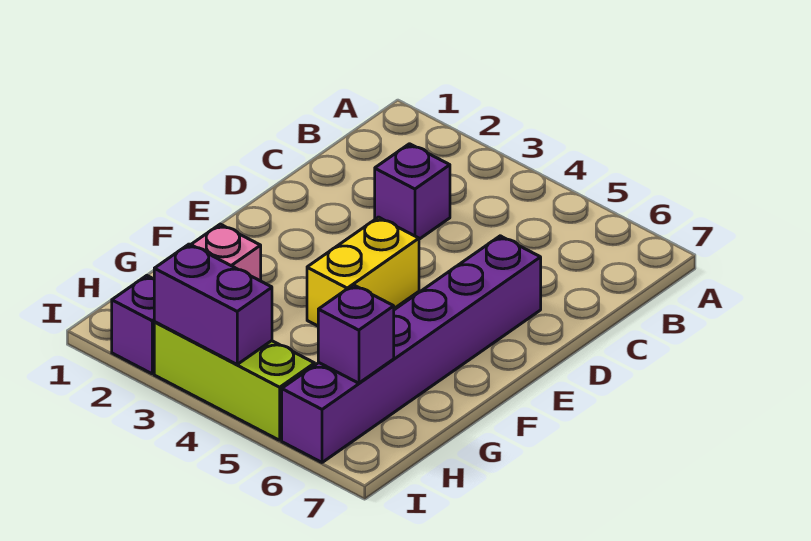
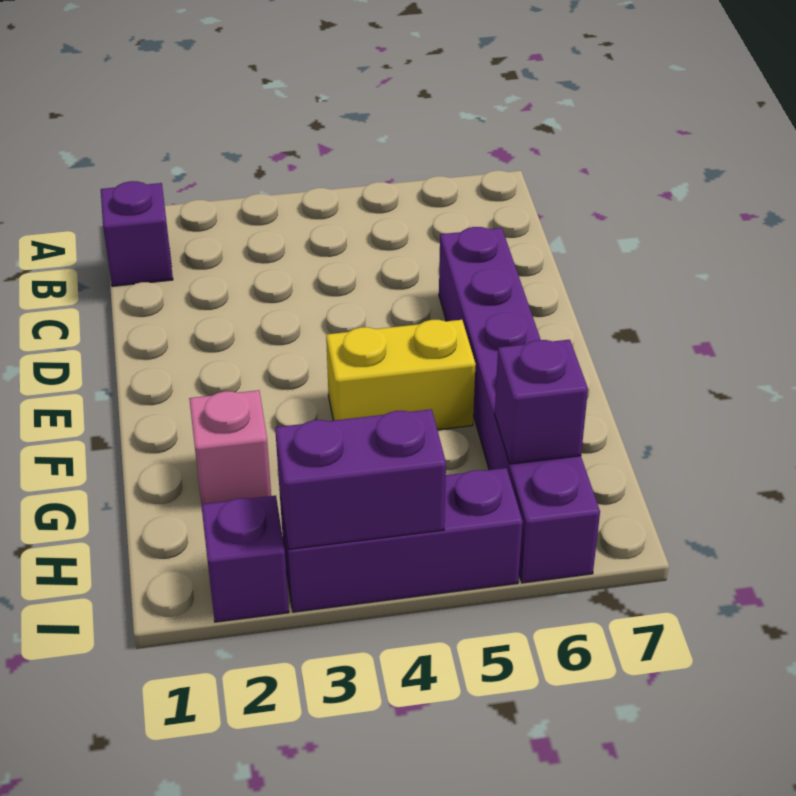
purple 1x1 brick [375,144,450,239] -> purple 1x1 brick moved to [101,181,173,286]
yellow 1x2 brick [307,217,419,326] -> yellow 1x2 brick turned to [326,320,476,430]
lime 1x3 brick [154,322,315,440] -> purple 1x3 brick [280,468,523,612]

